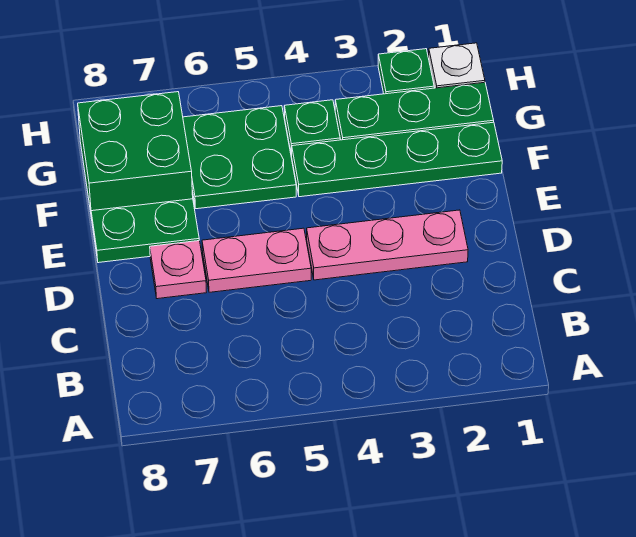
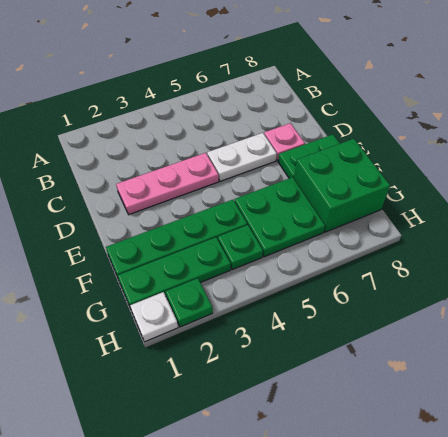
pink 1x2 plate [202,228,311,292] -> white 1x2 plate [207,133,277,181]

